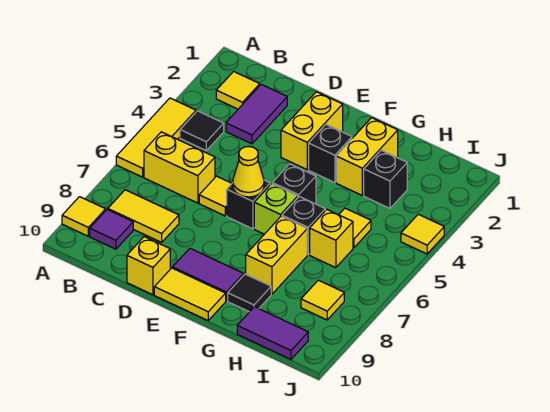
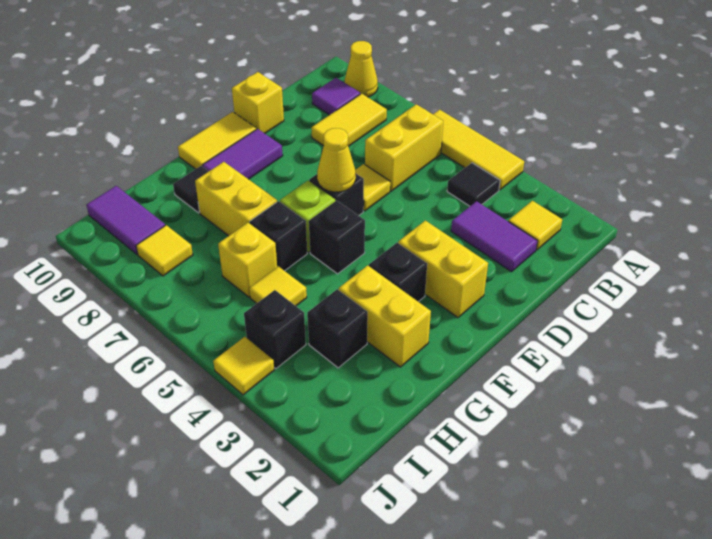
yellow 1x1 tile [62,197,106,236] -> yellow 1x1 cone [345,41,378,97]
purple 1x2 tile [237,307,308,359] -> purple 1x2 tile turned to [86,186,165,255]
none -> black 1x1 brick [244,290,306,369]

